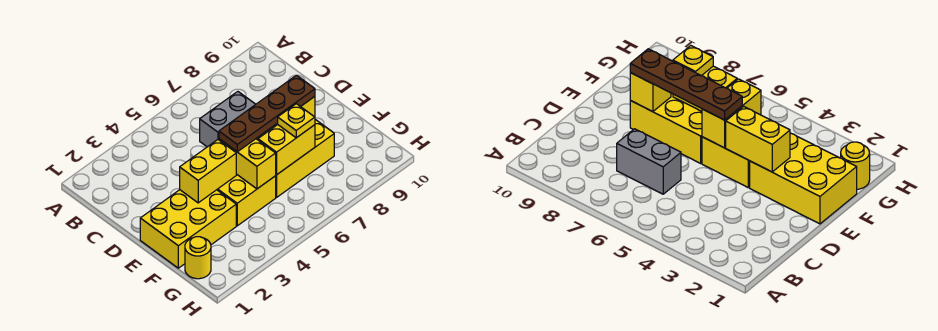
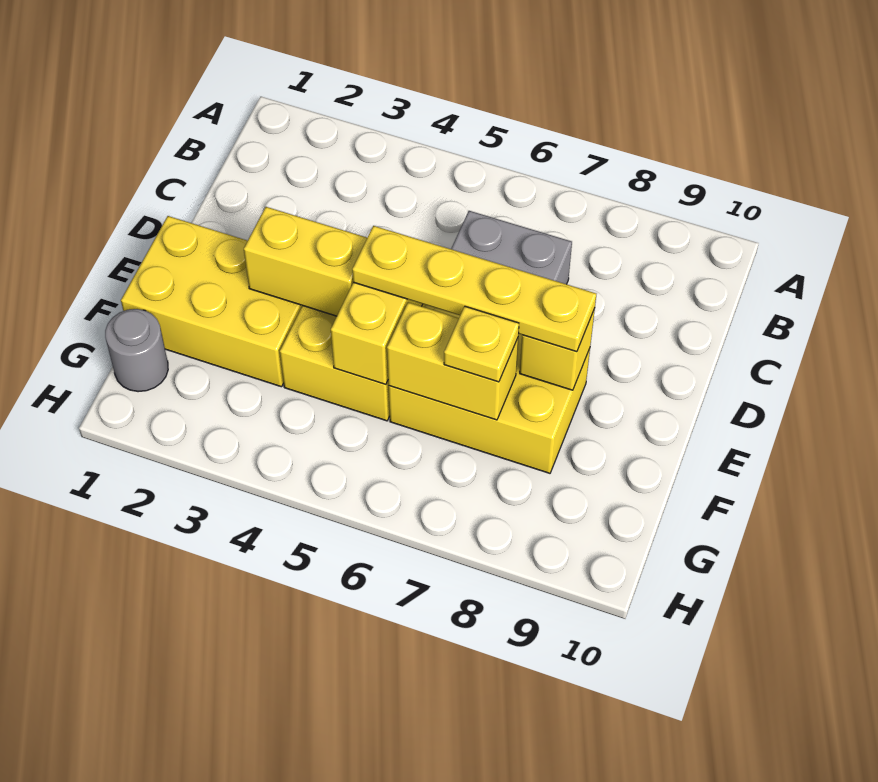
brown 1x4 plate [219,75,315,152] -> yellow 1x4 plate [352,226,596,352]
yellow 1x1 round brick [185,237,211,279] -> grey 1x1 round brick [105,309,168,392]

